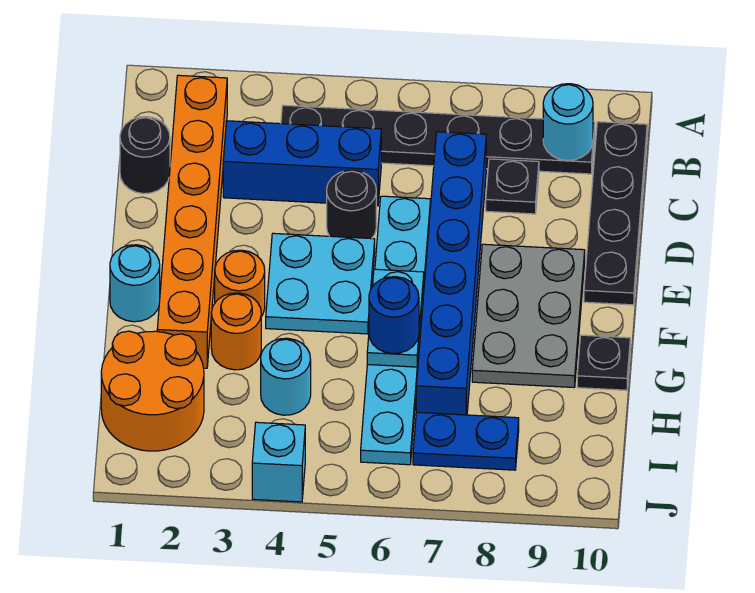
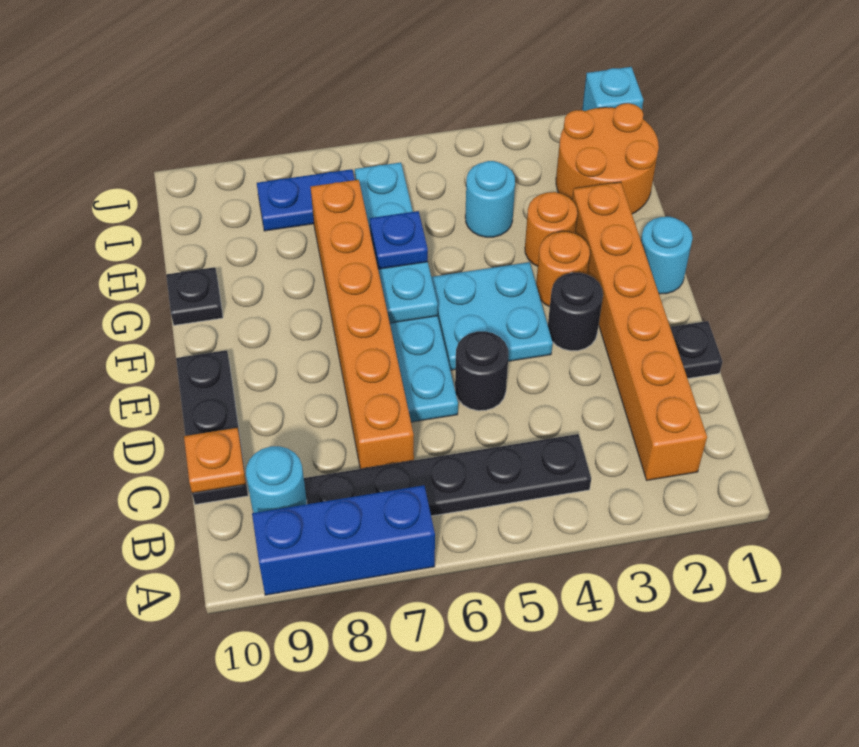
black 1x4 plate [584,122,647,305] -> black 1x3 plate [176,350,248,504]
black 1x1 round brick [120,117,170,194] -> black 1x1 round brick moved to [548,273,603,351]
blue 1x3 brick [223,121,381,206] -> blue 1x3 brick moved to [252,485,435,595]
blue 1x6 brick [416,132,486,415] -> orange 1x6 brick [311,180,414,469]
black 1x1 plate [486,159,539,214] -> black 1x1 plate moved to [670,321,722,378]
none -> orange 1x1 plate [184,428,246,493]
grey 2x3 plate [472,244,585,387] -> none
blue 1x1 round brick [369,277,419,354] -> blue 1x1 plate [370,211,428,269]
cyan 1x1 brick [252,422,305,502] -> cyan 1x1 brick moved to [582,67,643,111]

